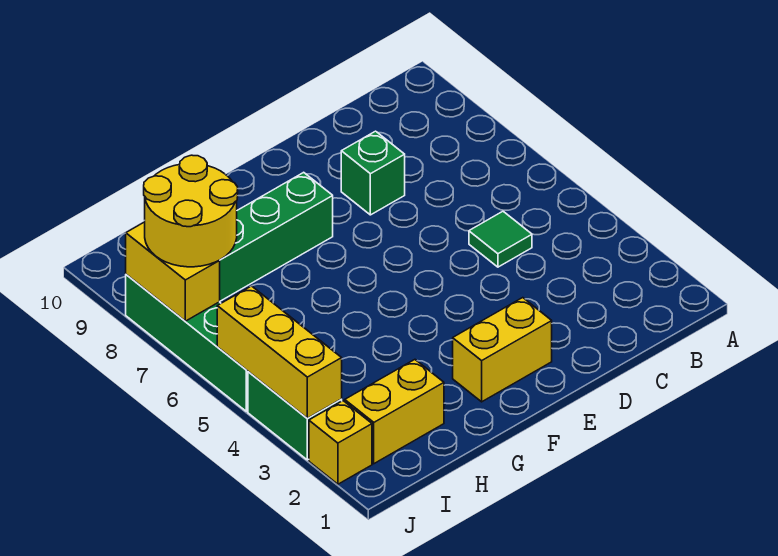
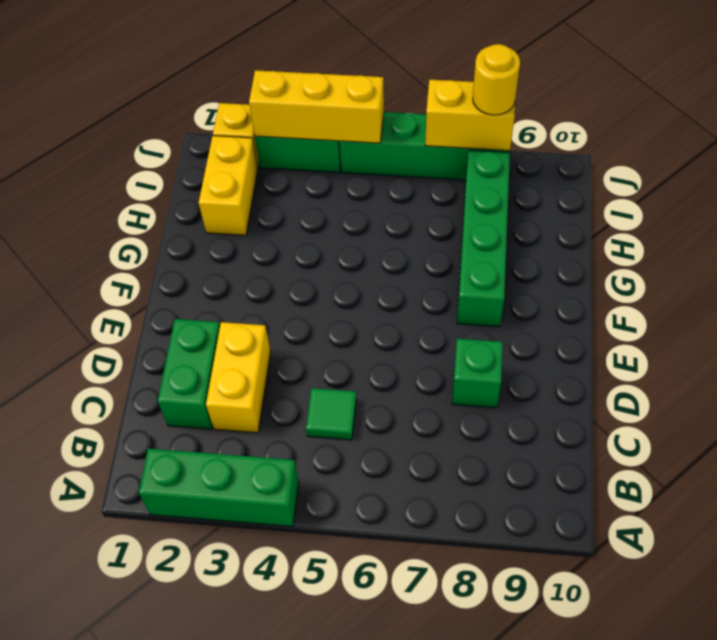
none -> green 1x3 brick [139,448,299,526]
none -> green 1x2 brick [158,319,220,429]
yellow 1x2 brick [453,298,552,402] -> yellow 1x2 brick moved to [206,322,271,433]
yellow 2x2 round brick [144,155,238,267] -> yellow 1x1 round brick [473,44,520,115]

